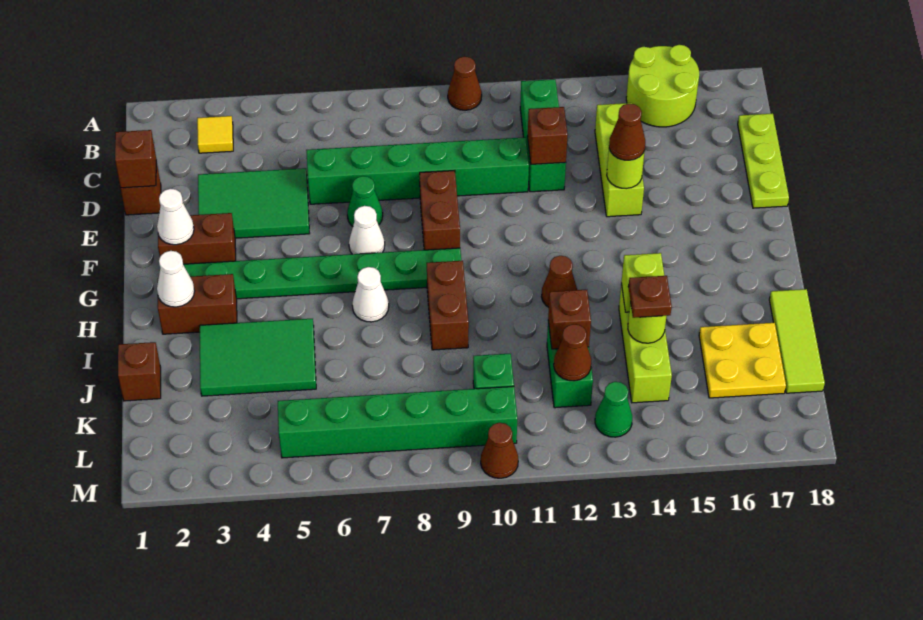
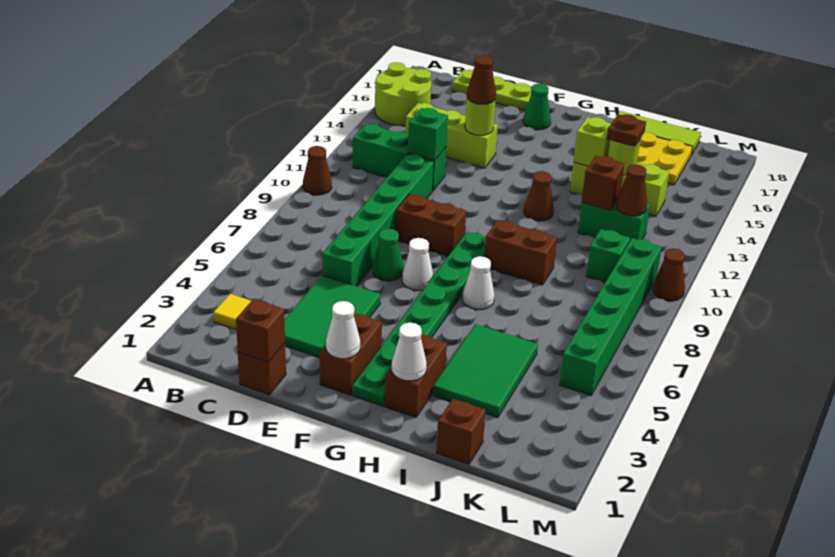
brown 1x1 brick [528,107,568,164] -> green 1x1 brick [408,108,448,161]
green 1x1 cone [595,382,632,437] -> green 1x1 cone moved to [523,84,551,130]

